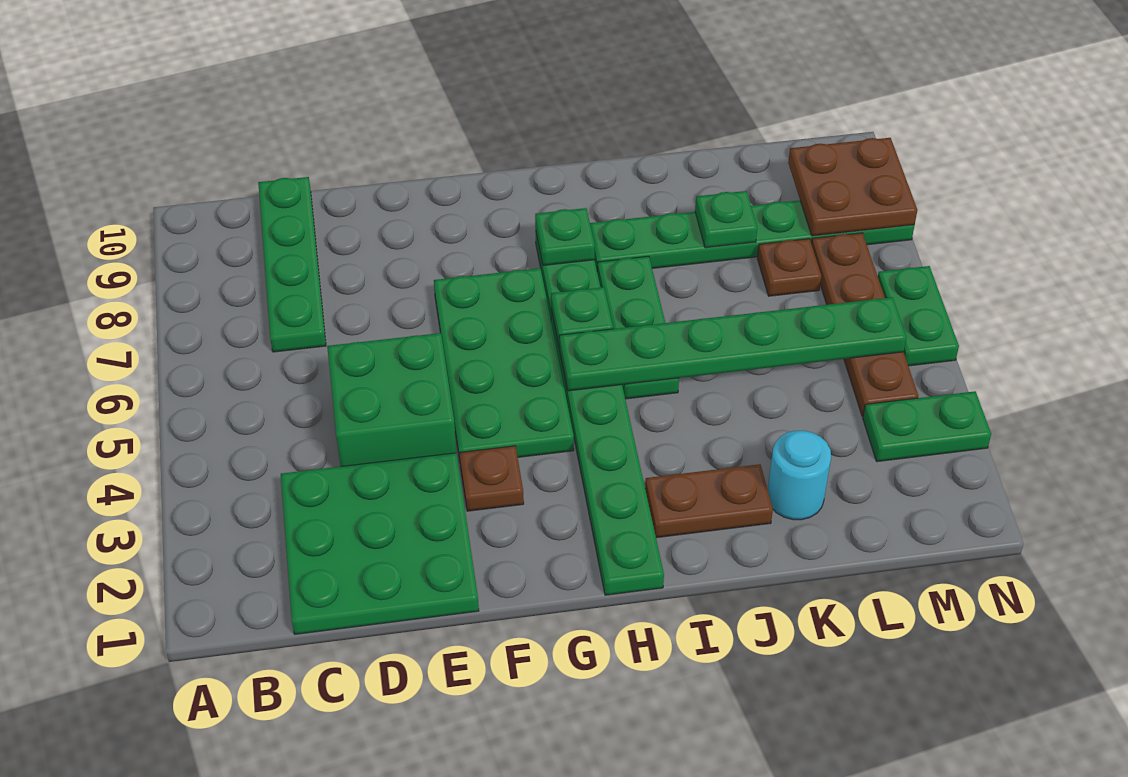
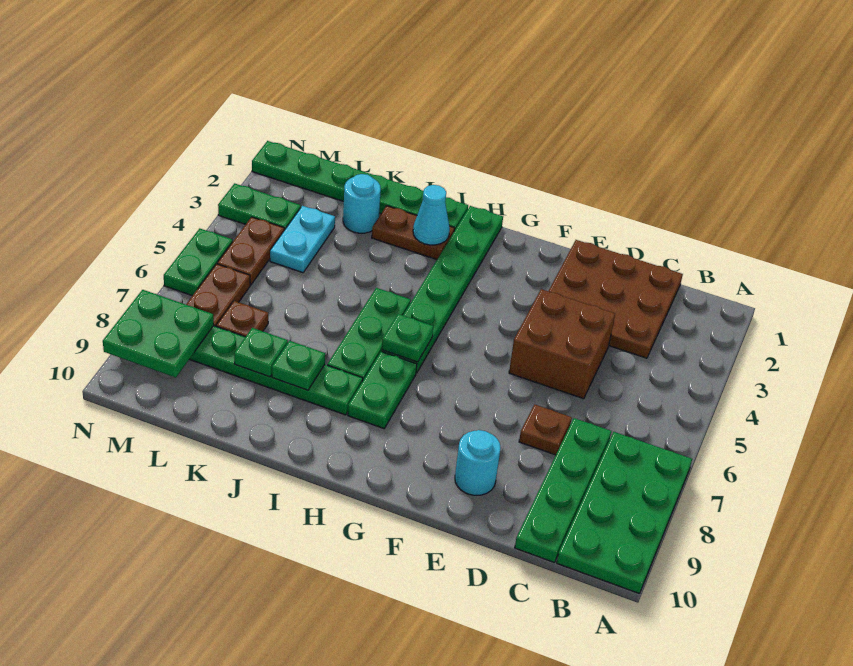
green 3x3 plate [281,453,479,634] -> brown 3x3 plate [549,240,683,358]
green 2x2 brick [327,333,456,466] -> brown 2x2 brick [509,289,615,399]
none -> cyan 1x1 round brick [455,430,501,495]
brown 1x1 plate [459,446,524,511] -> brown 1x1 plate moved to [519,404,572,455]
green 2x4 plate [434,268,574,461] -> green 2x4 plate moved to [557,432,692,594]
green 1x6 plate [559,297,907,391] -> green 1x6 plate moved to [252,141,468,231]
green 1x1 plate [535,208,595,266] -> green 1x1 plate moved to [272,341,325,390]
none -> cyan 1x1 cone [413,185,450,245]
none -> cyan 1x2 plate [270,206,335,273]
brown 2x2 plate [788,138,917,236] -> green 2x2 plate [103,290,214,378]

